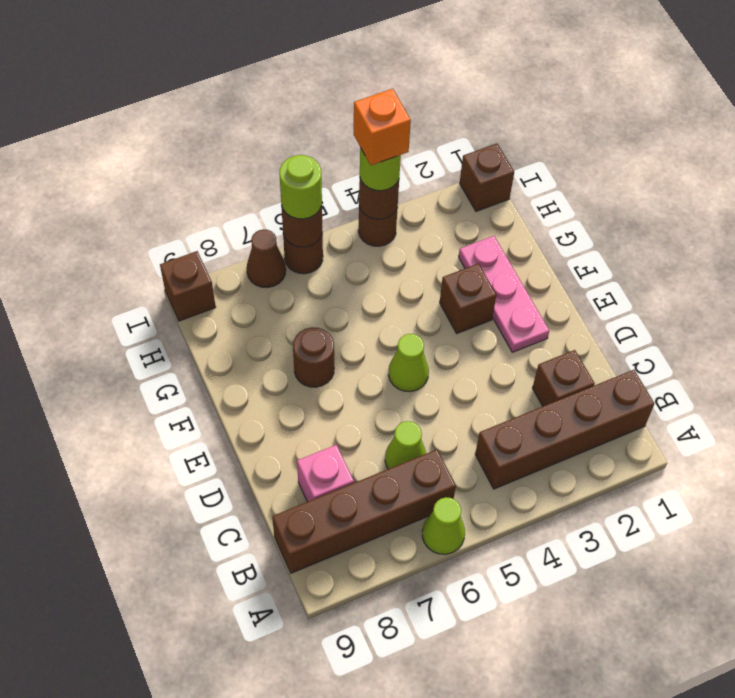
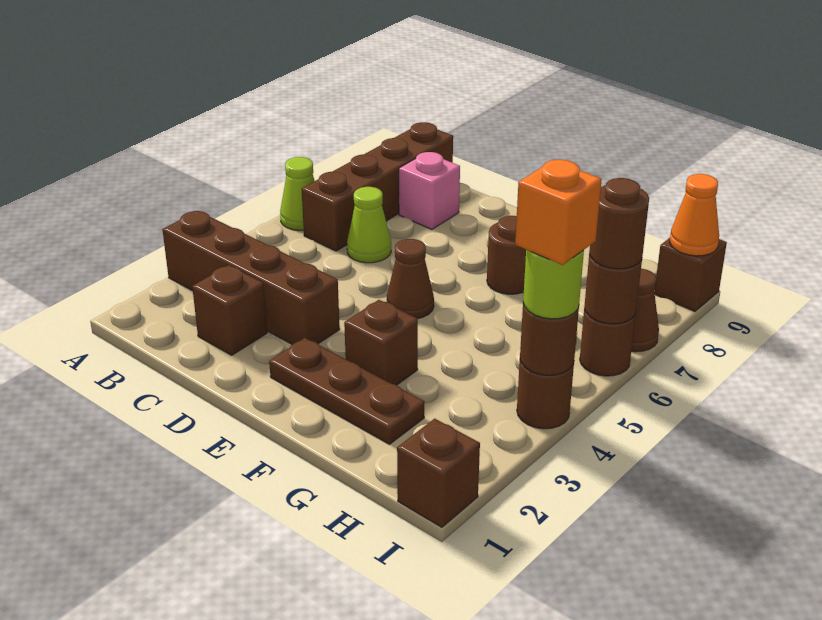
brown 1x4 brick [475,370,654,489] -> brown 1x4 brick turned to [162,211,340,345]
pink 1x3 plate [459,236,549,352] -> brown 1x3 plate [269,338,425,444]
lime 1x1 cone [389,334,429,392] -> brown 1x1 cone [387,239,434,318]
lime 1x1 round brick [279,155,322,219] -> brown 1x1 round brick [589,178,649,269]
none -> orange 1x1 cone [670,174,719,256]

